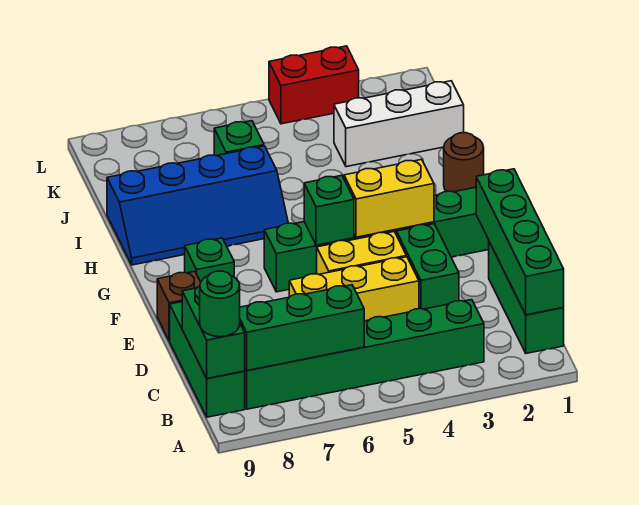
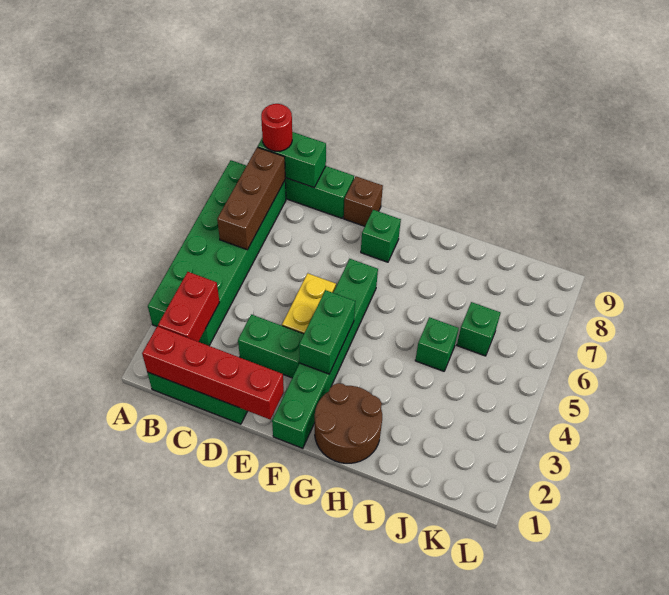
green 1x4 brick [476,169,564,315] -> red 1x4 brick [142,326,284,419]
green 1x6 brick [245,300,484,409] -> green 2x6 brick [148,160,286,346]
green 1x3 brick [240,285,364,370] -> brown 1x3 brick [217,147,285,250]
green 1x1 round brick [200,271,240,337] -> red 1x1 round brick [261,104,292,151]
yellow 1x3 brick [289,257,419,321] -> none
yellow 1x2 brick [344,159,434,237] -> green 1x2 brick [299,290,355,374]
green 1x1 brick [304,175,354,245] -> green 1x1 brick moved to [415,317,459,371]
brown 1x1 round brick [444,133,484,192] -> brown 2x2 round brick [315,383,382,463]
blue 2x4 slope [107,146,288,265] -> none
white 1x3 brick [334,81,464,167] -> none
red 1x2 brick [269,46,359,124] -> red 1x2 brick moved to [158,272,219,342]

